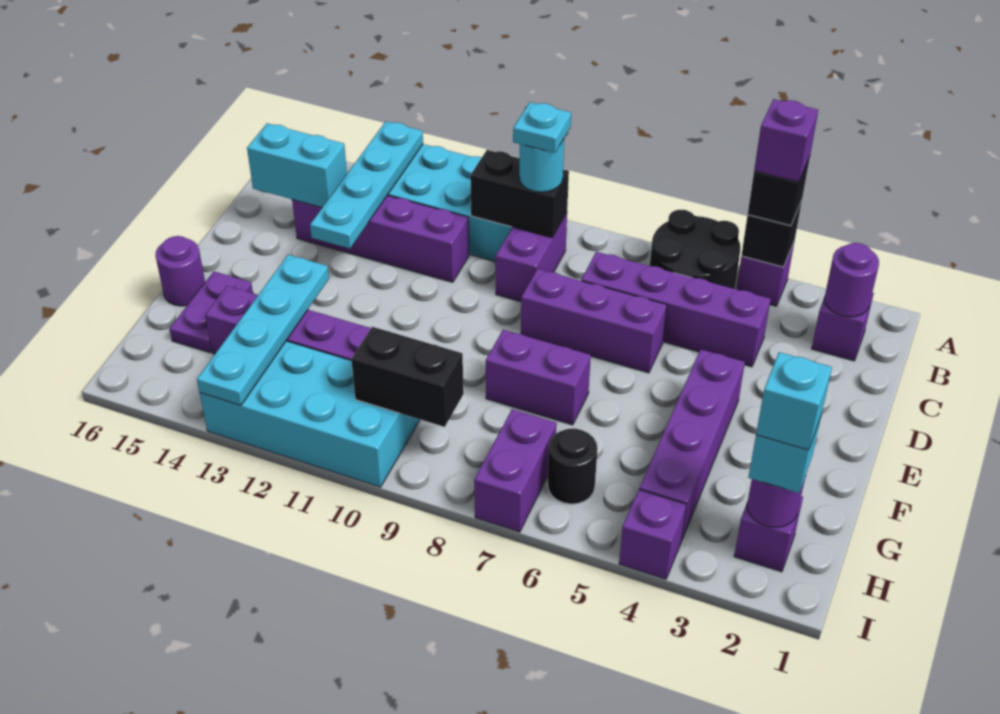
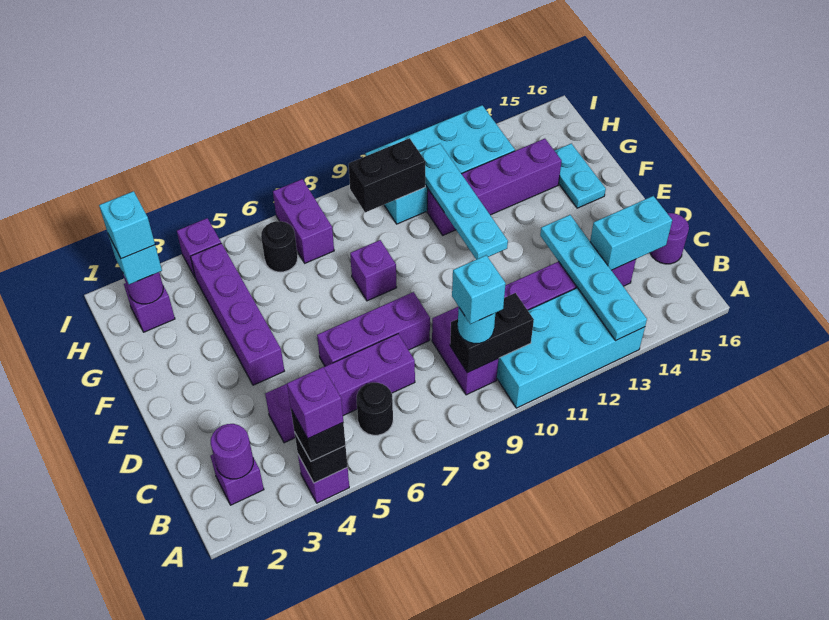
black 2x2 round brick [650,210,741,289] -> black 1x1 round brick [357,383,393,435]
cyan 1x1 plate [513,102,571,153] -> cyan 1x1 brick [452,255,506,324]
purple 1x2 brick [486,330,591,425] -> purple 1x1 brick [350,240,397,301]
cyan 1x4 plate [197,255,329,405] -> cyan 1x4 plate moved to [420,144,508,259]
purple 1x2 plate [170,271,253,353] -> cyan 1x2 plate [555,144,606,208]
purple 1x1 round brick [156,236,205,306] -> purple 1x1 round brick moved to [650,213,689,264]

